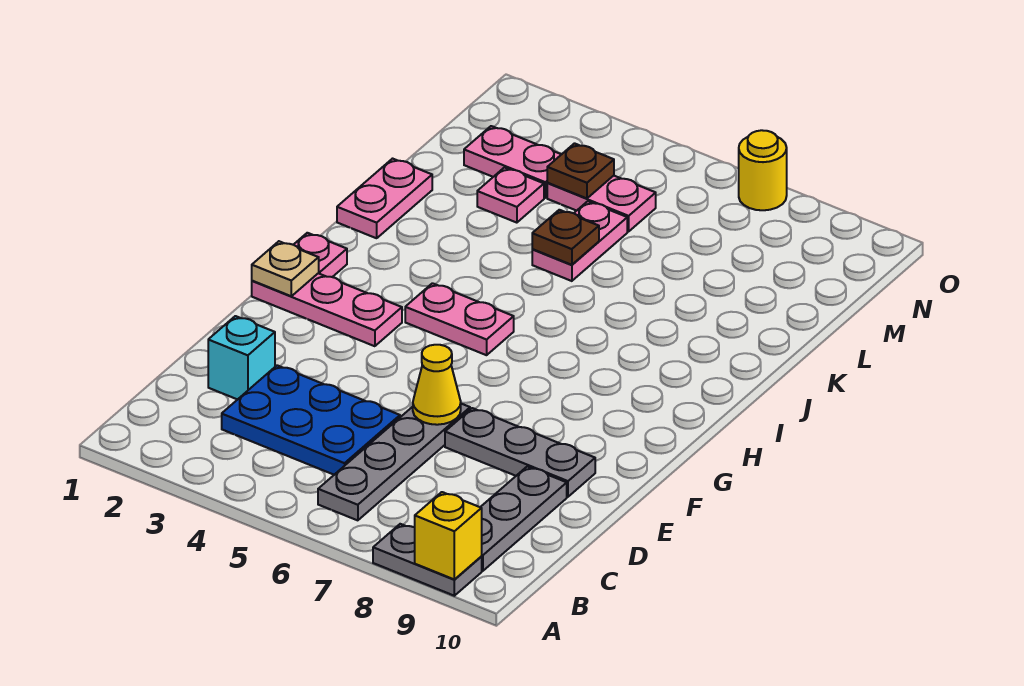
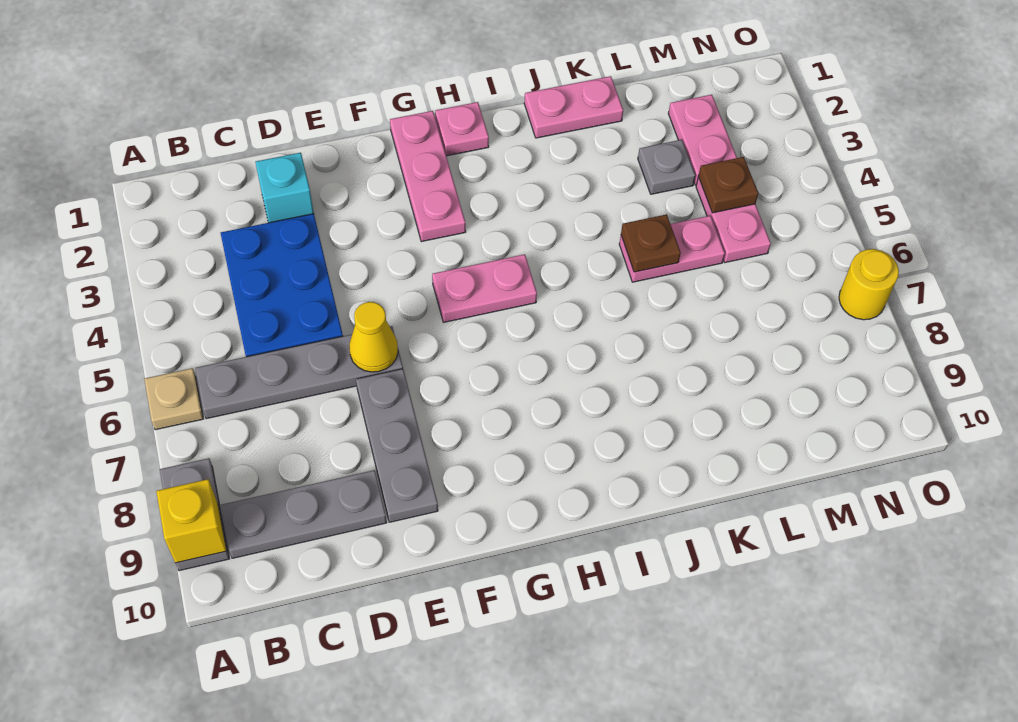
tan 1x1 plate [252,241,319,296] -> tan 1x1 plate moved to [144,368,203,430]
pink 1x2 plate [405,283,514,355] -> pink 1x2 plate turned to [432,254,537,322]
pink 1x1 plate [477,168,544,223] -> grey 1x1 plate [638,140,695,194]

